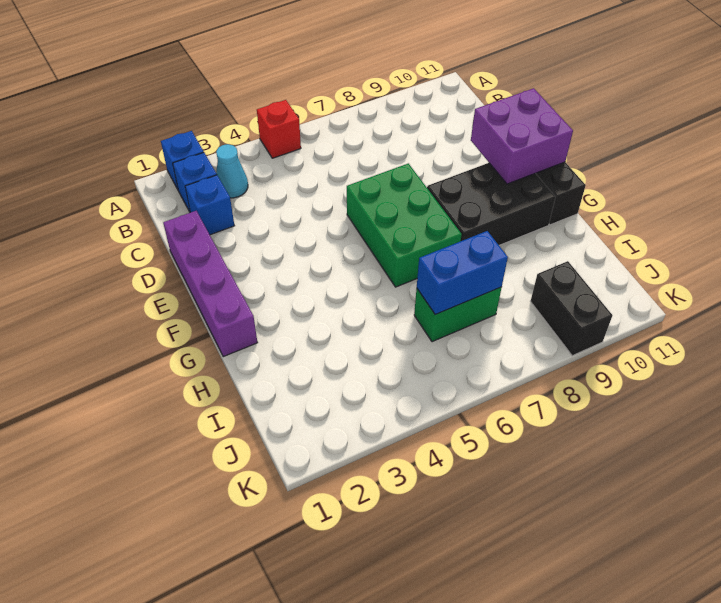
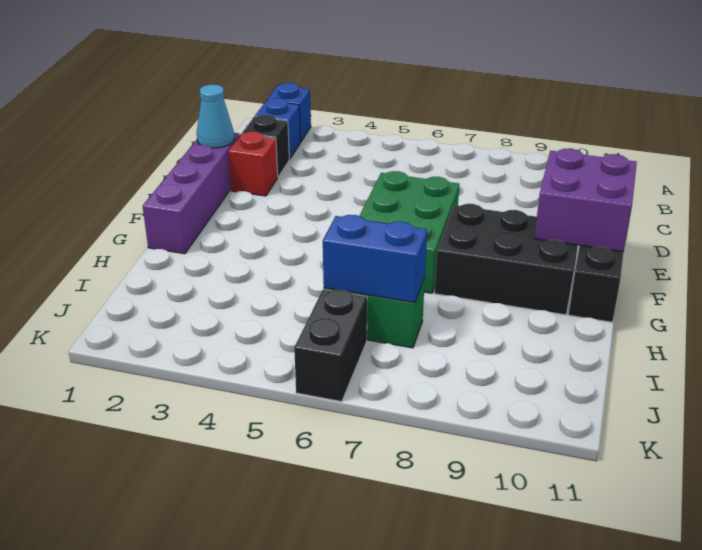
red 1x1 brick [257,100,301,158] -> red 1x1 brick moved to [228,132,278,196]
cyan 1x1 cone [216,144,248,198] -> cyan 1x1 cone moved to [197,85,234,148]
blue 1x1 brick [185,175,234,235] -> black 1x1 brick [242,115,289,177]
black 1x2 brick [530,261,612,356] -> black 1x2 brick moved to [294,290,367,402]

